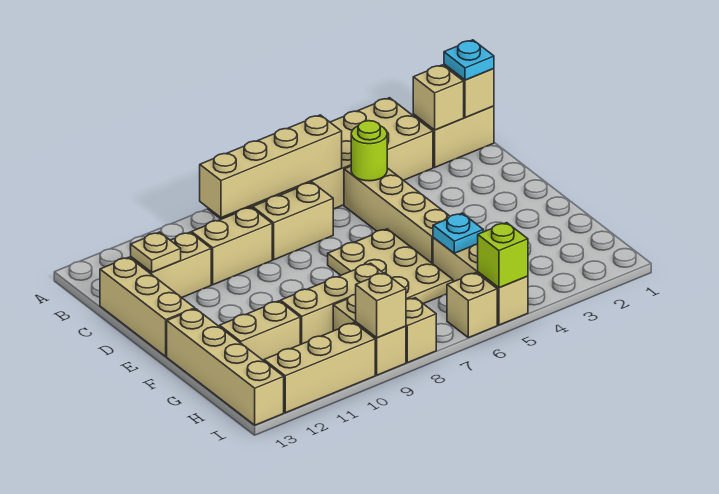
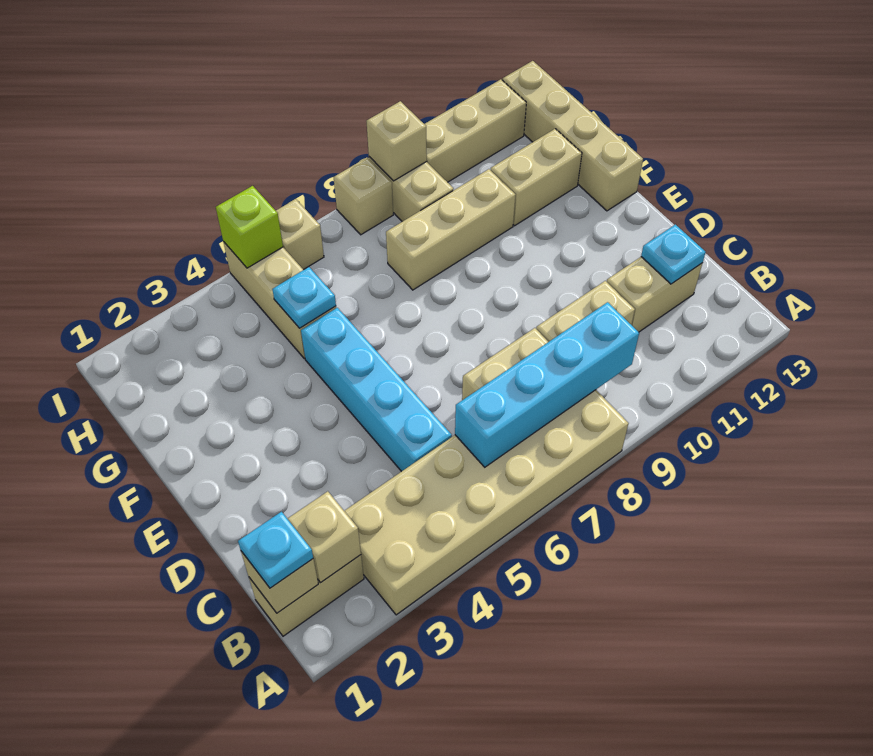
tan 1x4 brick [200,115,342,218] -> cyan 1x4 brick [455,302,639,467]
tan 1x4 brick [344,166,450,264] -> cyan 1x4 brick [301,308,452,471]
lime 1x1 round brick [351,121,387,181] -> none
tan 1x1 plate [131,232,181,272] -> cyan 1x1 plate [641,225,706,284]
tan 1x3 brick [100,257,195,357] -> none
tan 2x3 plate [328,229,453,304] -> none

